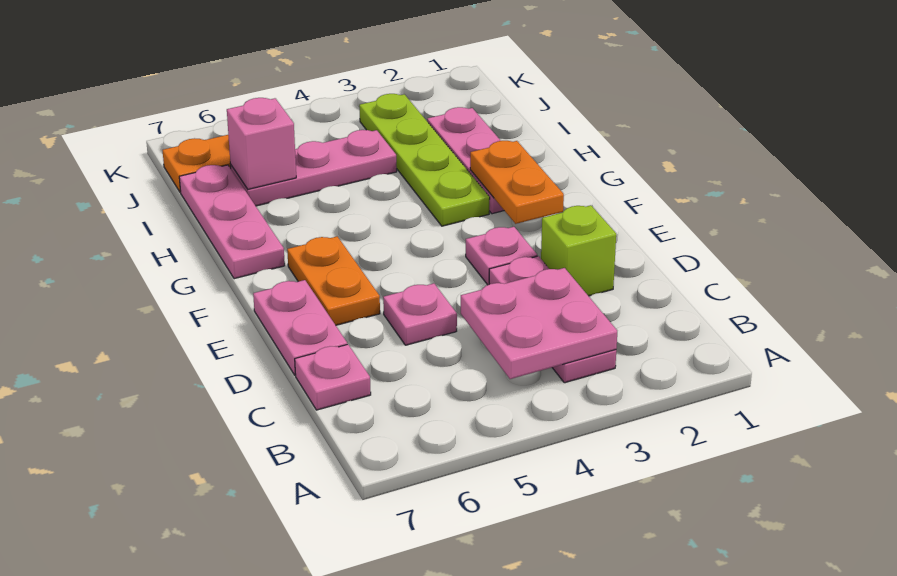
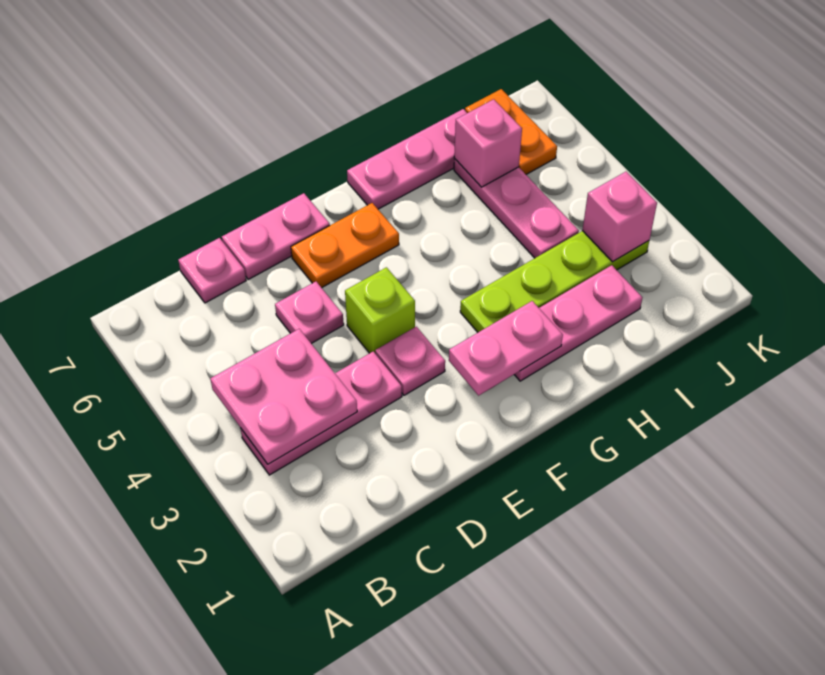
lime 1x1 brick [541,205,616,296] -> lime 1x1 brick moved to [345,267,415,354]
orange 1x2 plate [470,141,564,224] -> pink 1x2 plate [449,301,563,396]
none -> pink 1x1 brick [582,172,657,262]

